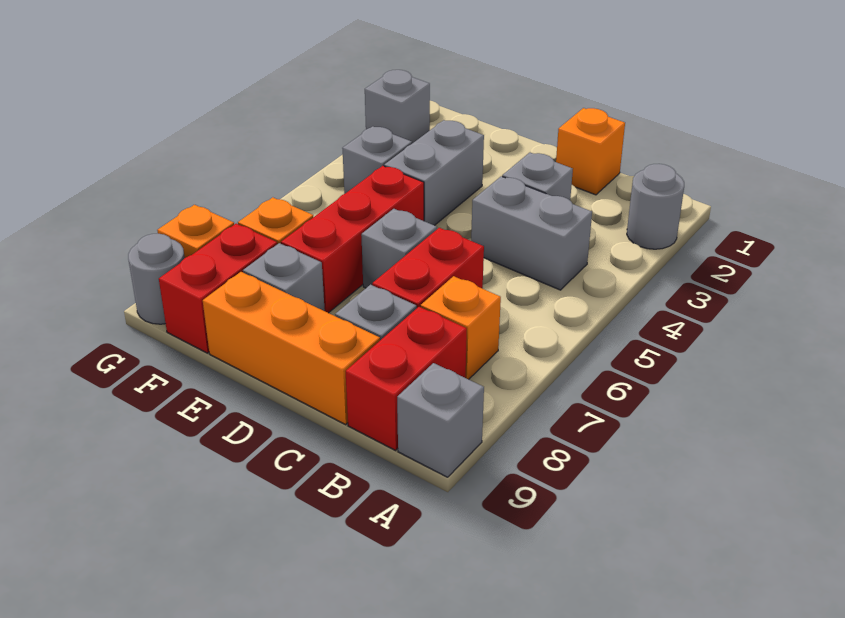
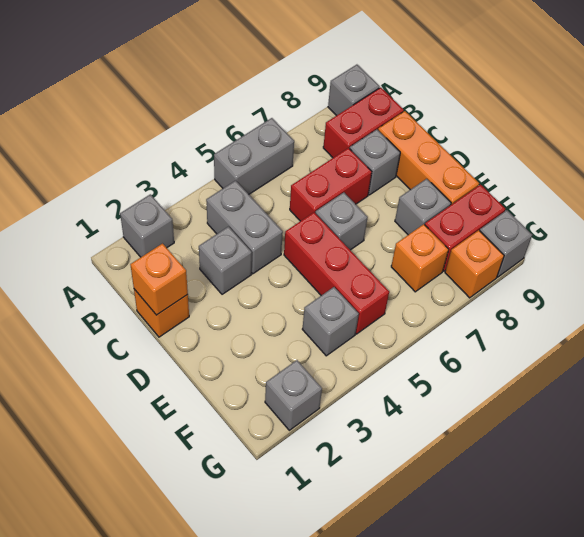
grey 1x1 round brick [627,164,684,249] -> grey 1x1 brick [120,194,174,257]
orange 1x1 brick [421,276,501,379] -> orange 1x1 brick moved to [130,244,188,315]
grey 1x2 brick [384,120,484,225] -> grey 1x2 brick moved to [214,118,294,194]
red 1x3 brick [281,166,424,313] -> red 1x3 brick turned to [284,212,389,334]
grey 1x1 round brick [128,234,185,324] -> grey 1x1 brick [480,210,532,277]

